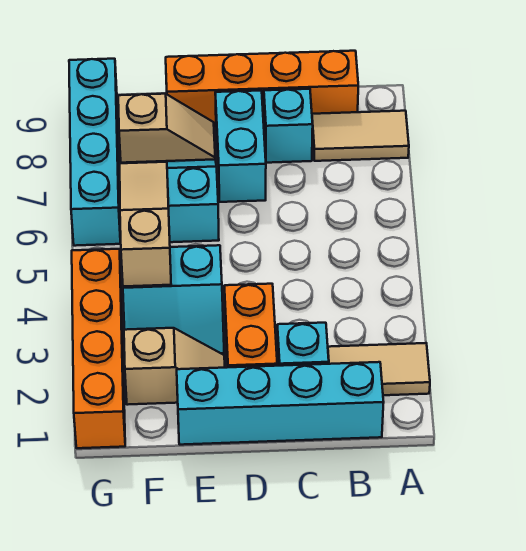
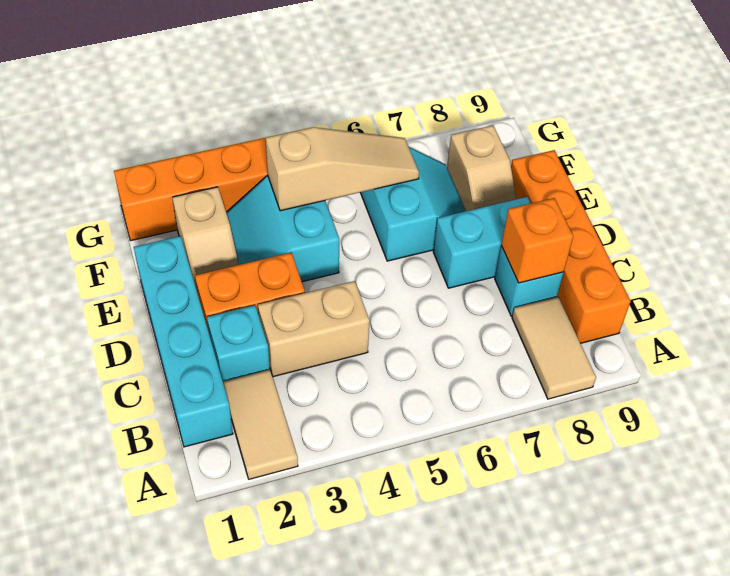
none -> tan 1x2 brick [258,281,370,377]
none -> orange 1x1 brick [501,198,573,283]
cyan 1x4 brick [69,59,121,246] -> none

